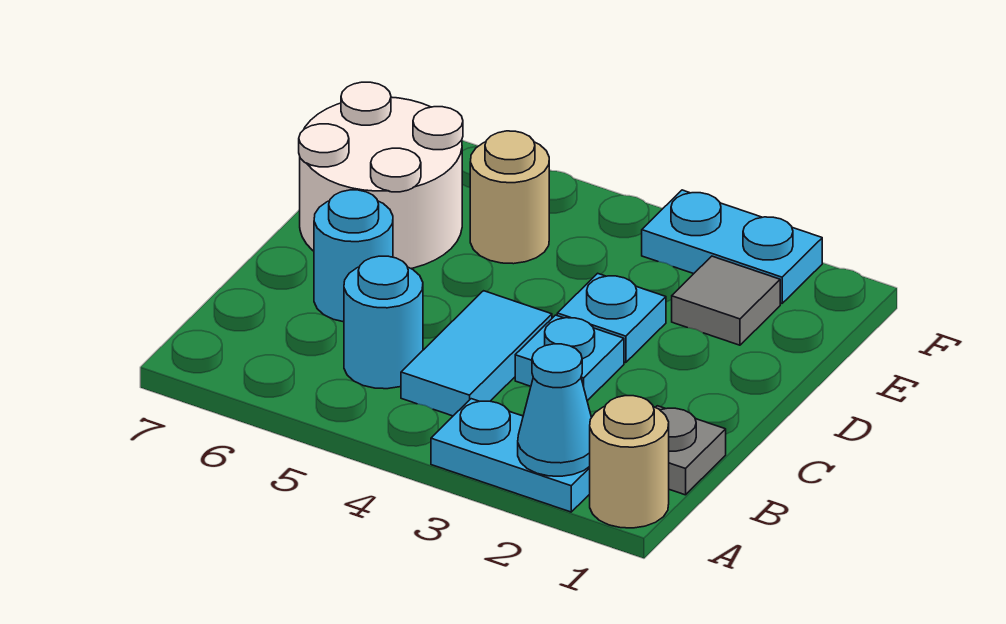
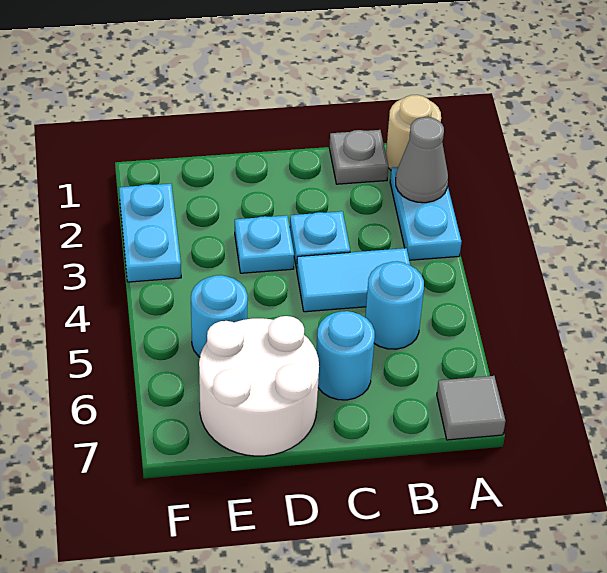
cyan 1x1 cone [518,344,591,476] -> grey 1x1 cone [396,117,448,203]
grey 1x1 tile [672,256,780,345] -> grey 1x1 tile moved to [437,376,505,440]
tan 1x1 round brick [470,131,549,264] -> cyan 1x1 round brick [191,275,248,357]

